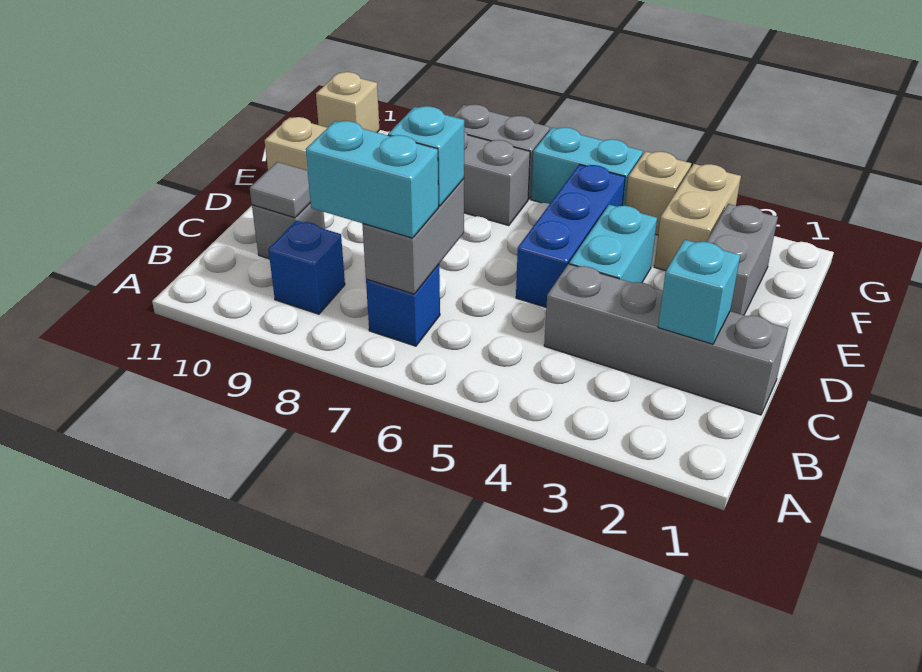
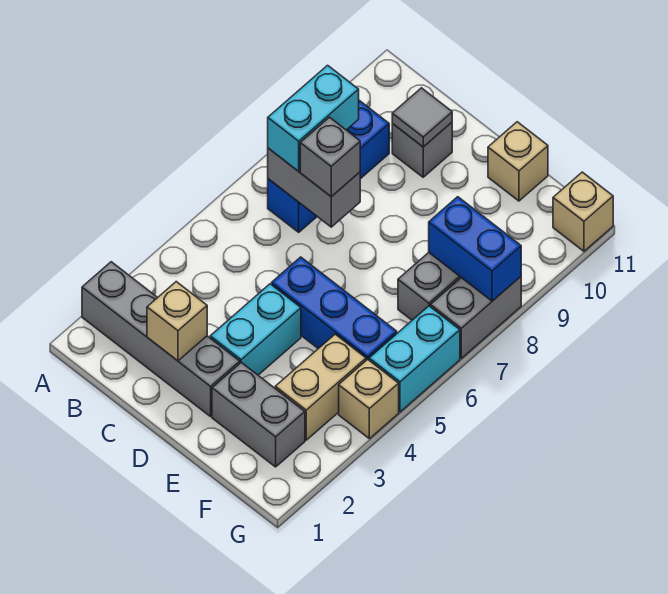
grey 1x4 brick [544,264,788,415] -> grey 1x4 brick turned to [82,262,240,417]
cyan 1x1 brick [658,240,740,344] -> tan 1x1 brick [147,282,207,361]
cyan 1x1 brick [388,106,464,206] -> grey 1x1 brick [300,117,360,197]
cyan 1x2 brick [569,205,657,283] -> cyan 1x2 brick turned to [210,284,301,375]
tan 1x2 brick [654,164,741,271] -> tan 1x2 brick turned to [275,334,366,440]
none -> blue 1x2 brick [429,197,521,301]

